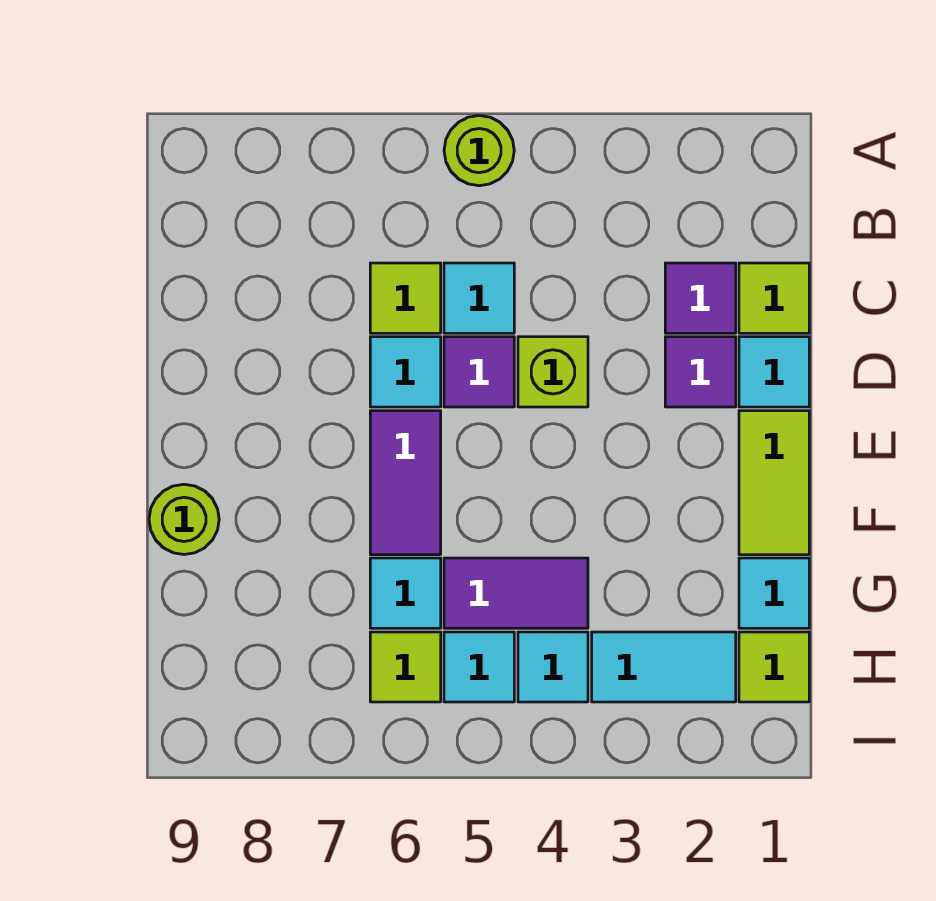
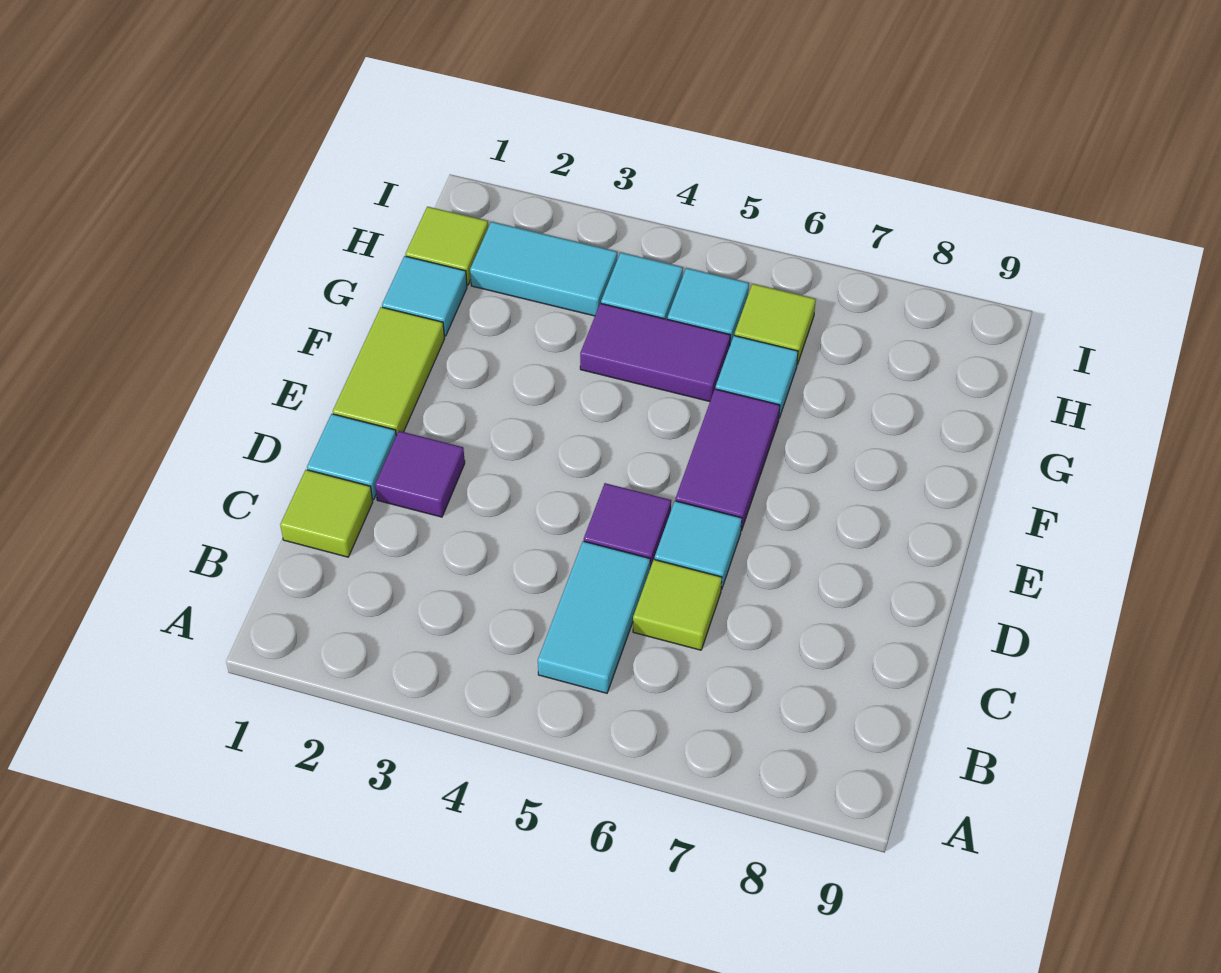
lime 1x1 round brick [444,116,514,186] -> none
purple 1x1 tile [665,263,736,333] -> none
cyan 1x1 tile [444,263,514,333] -> cyan 1x2 tile [538,541,650,693]
lime 1x1 brick [518,337,588,407] -> none
lime 1x1 round brick [149,484,219,555] -> none

